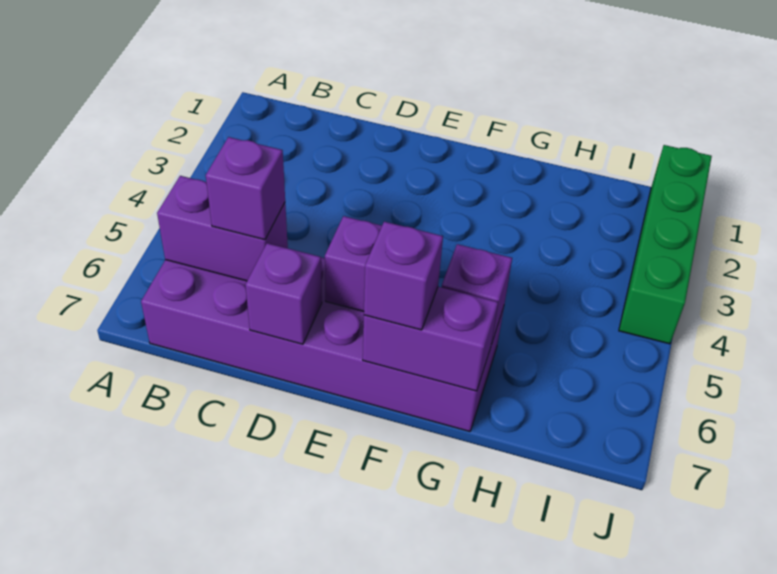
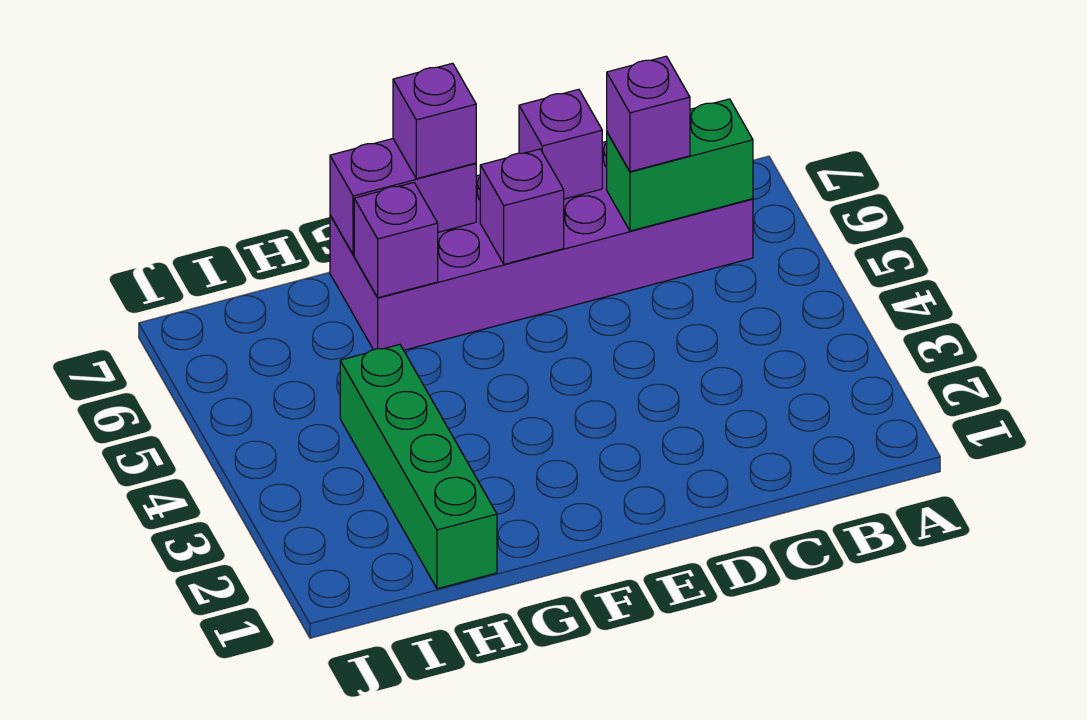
purple 1x2 brick [157,176,288,281] -> green 1x2 brick [607,99,753,231]
green 1x4 brick [619,145,712,344] -> green 1x4 brick moved to [340,345,497,589]

